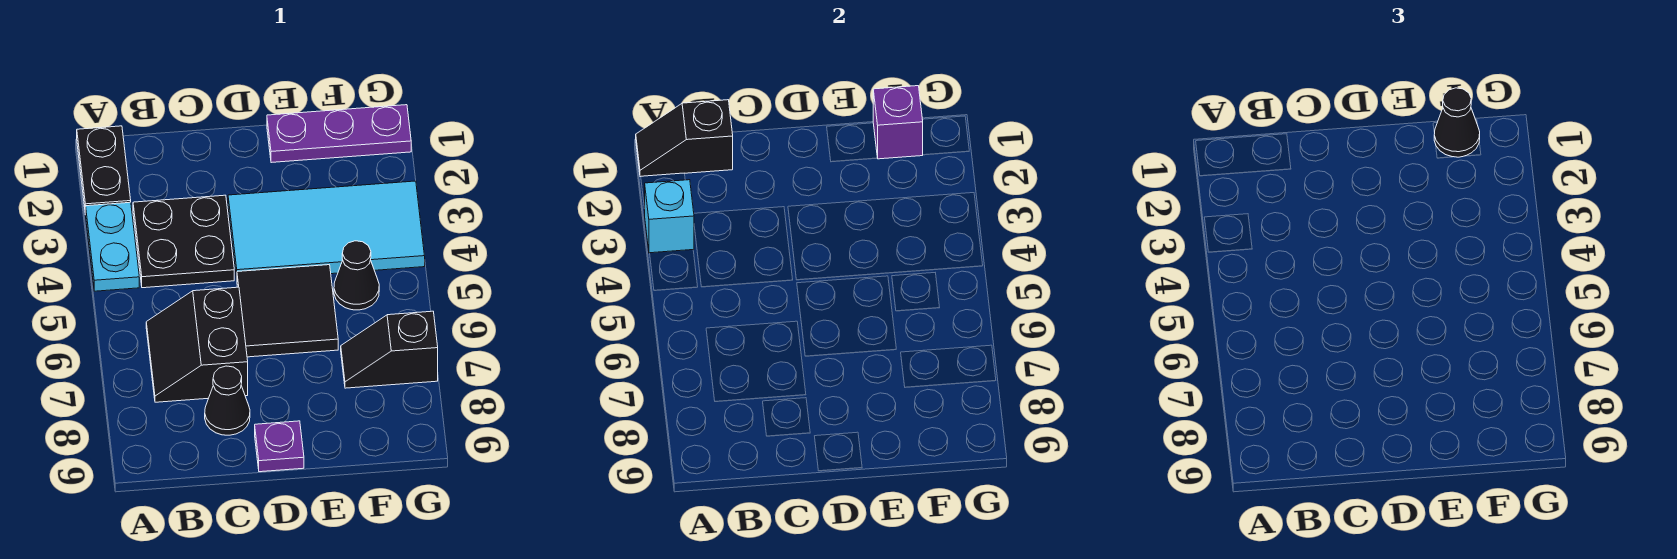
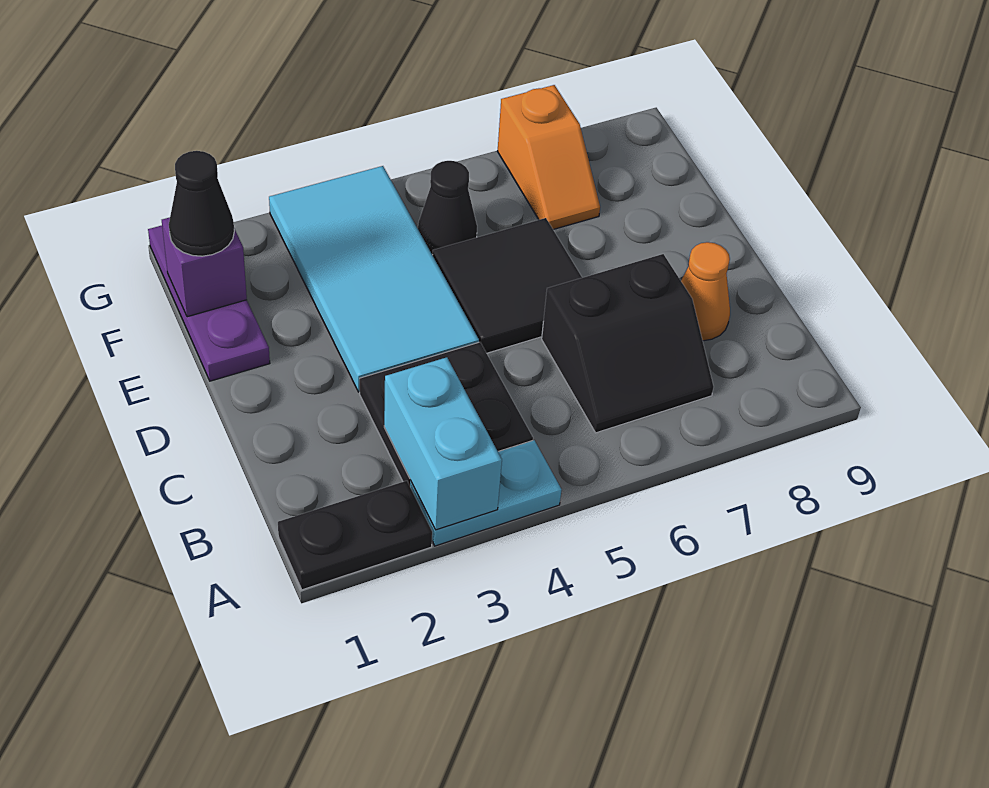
black 1x2 slope [636,100,733,177] -> none
cyan 1x1 brick [644,180,694,253] -> cyan 1x2 brick [384,357,502,530]
black 1x1 cone [205,366,250,435] -> orange 1x1 cone [681,242,730,341]
purple 1x1 plate [255,421,304,472] -> none
black 1x2 slope [341,311,438,388] -> orange 1x2 slope [498,85,600,229]

